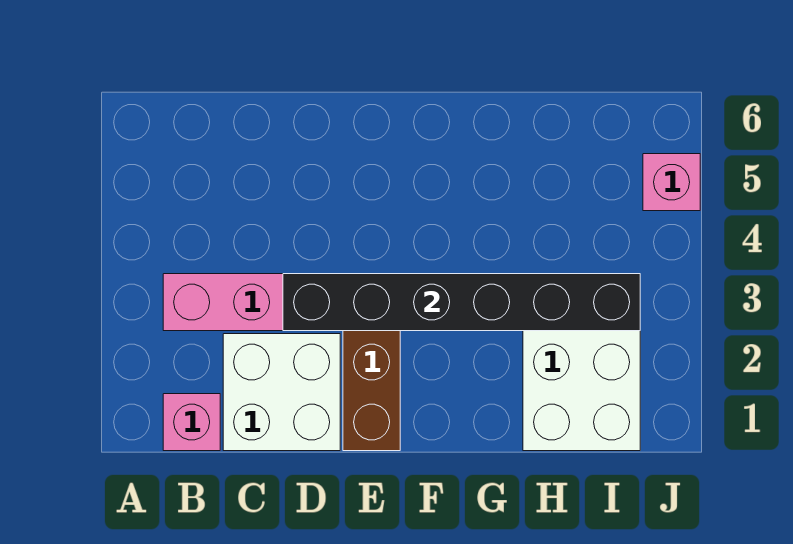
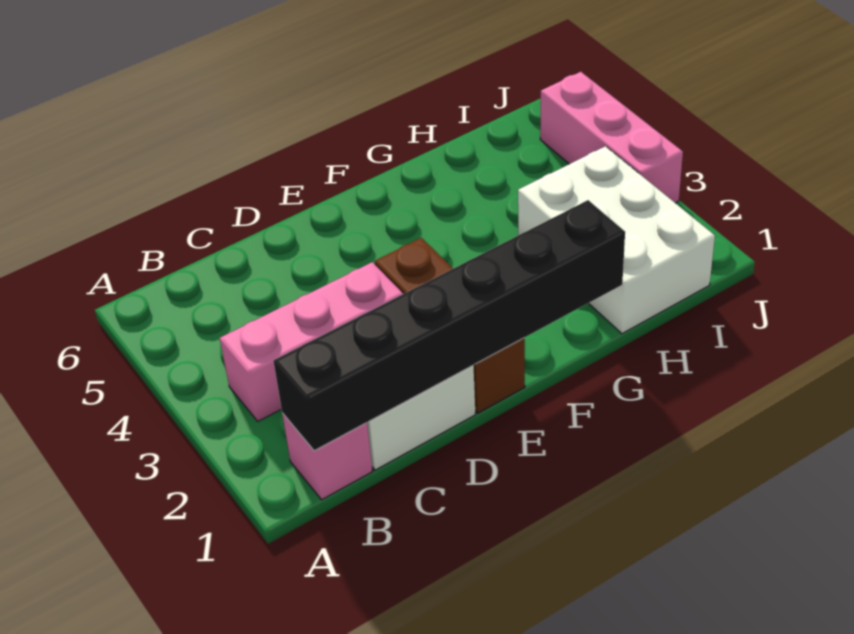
black 1x6 brick [283,274,640,331] -> black 1x6 brick moved to [273,200,625,451]
pink 1x1 brick [643,154,700,211] -> pink 1x3 brick [540,72,683,203]

